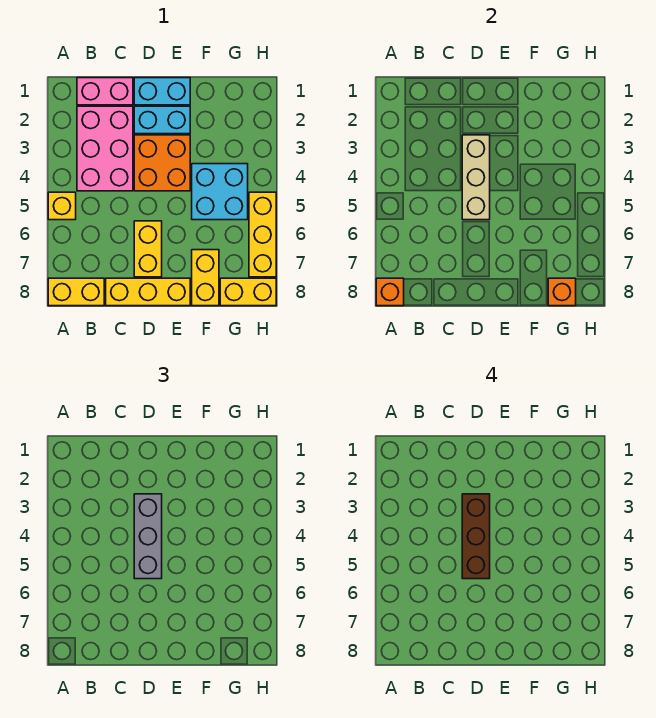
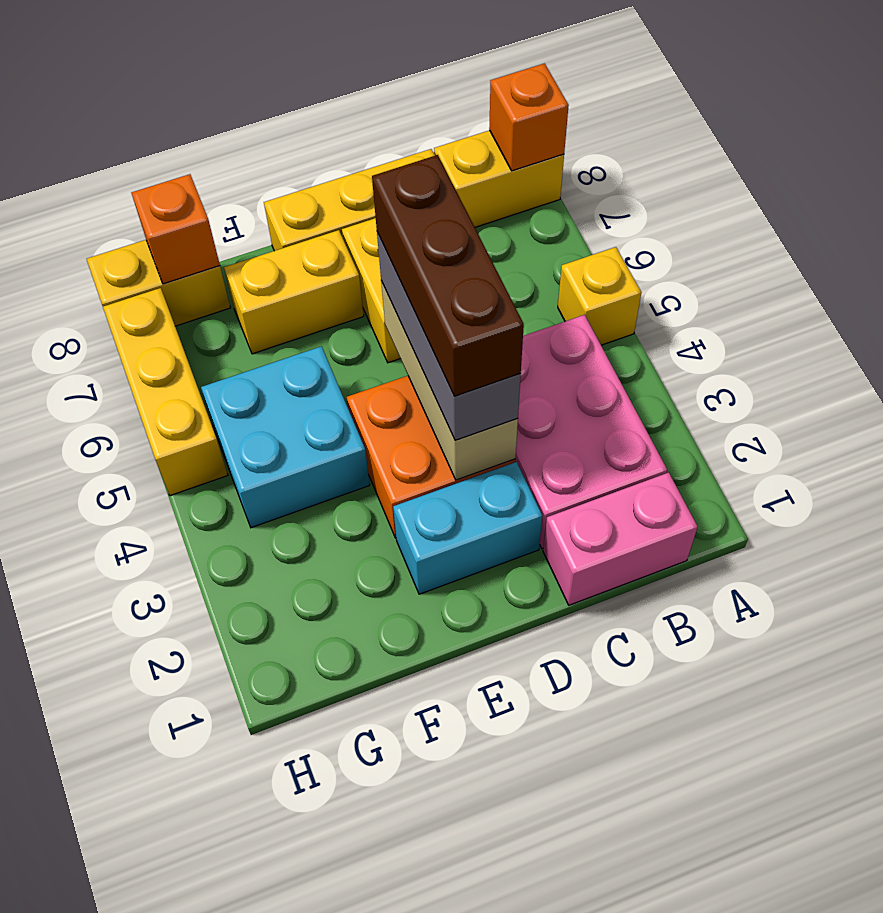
cyan 1x2 brick [134,78,190,105] -> none
yellow 1x2 brick [192,250,219,306] -> yellow 1x2 brick turned to [224,230,364,354]

